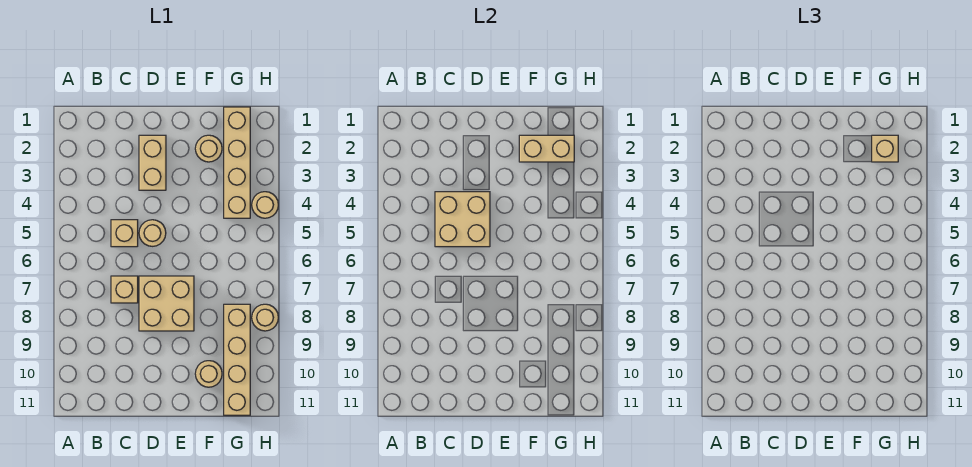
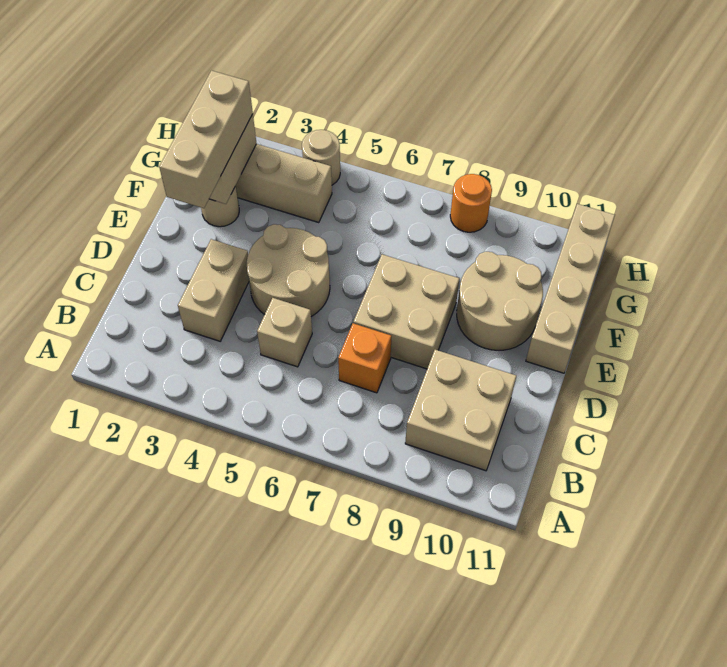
tan 2x2 brick [435,192,490,247] -> tan 2x2 brick moved to [405,350,516,471]
tan 1x1 brick [111,276,138,303] -> orange 1x1 brick [338,323,391,393]
tan 1x2 brick [139,135,166,190] -> tan 1x2 brick turned to [178,239,249,341]
tan 1x1 round brick [139,220,166,246] -> tan 2x2 round brick [247,224,330,316]
tan 1x1 round brick [195,361,222,387] -> tan 2x2 round brick [457,252,543,350]
tan 1x1 brick [872,135,898,162] -> tan 1x3 brick [159,71,253,208]
tan 1x4 brick [224,304,250,415] -> tan 1x4 brick turned to [526,204,615,373]
tan 1x1 round brick [252,304,278,331] -> orange 1x1 round brick [450,174,492,232]

